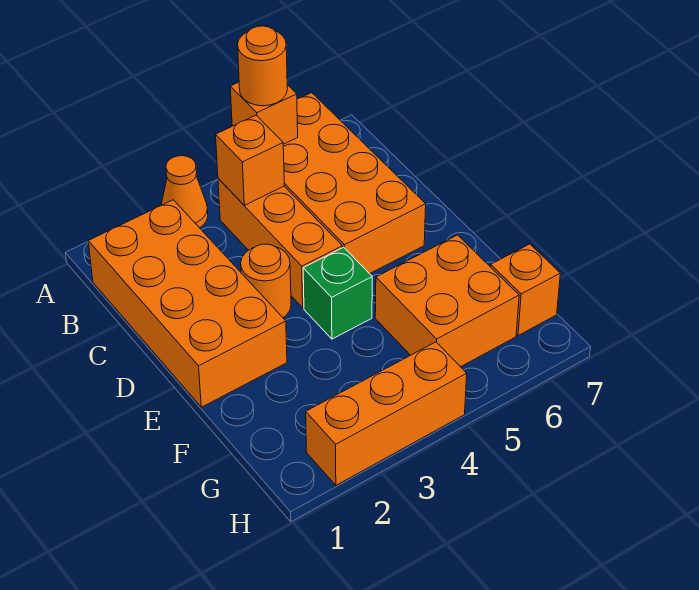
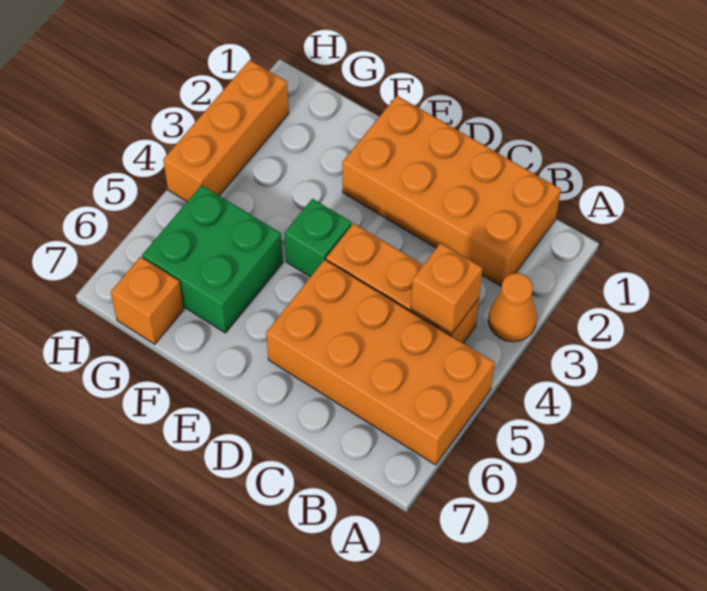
orange 1x1 brick [230,82,298,144] -> none
orange 1x1 round brick [238,26,287,106] -> none
orange 1x1 round brick [241,244,291,317] -> none
orange 2x2 brick [375,235,519,367] -> green 2x2 brick [142,185,283,333]

